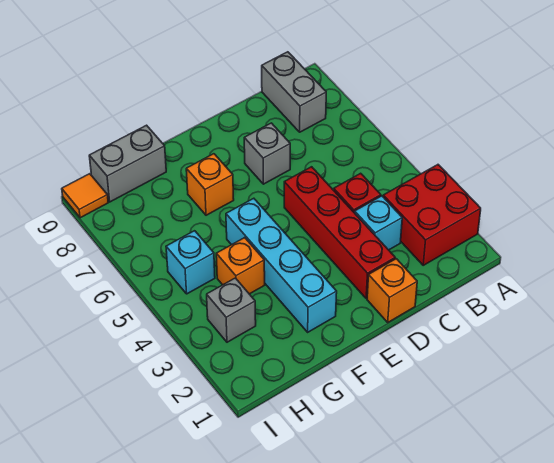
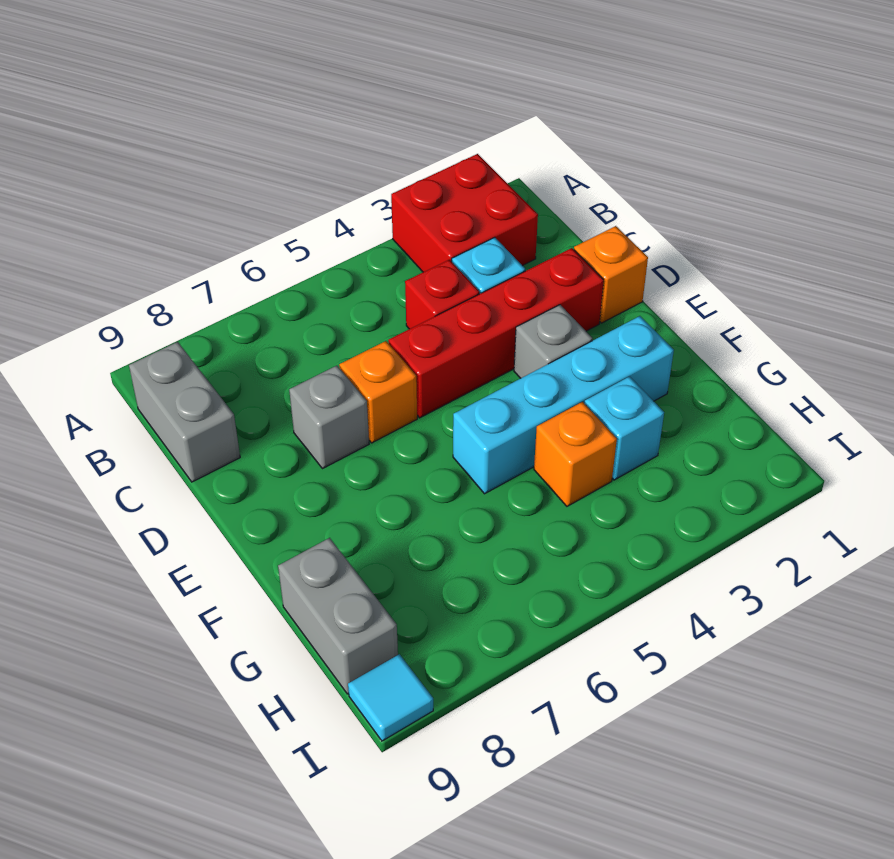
grey 1x2 brick [262,52,326,132] -> grey 1x2 brick turned to [129,342,240,482]
orange 1x1 brick [186,154,234,215] -> orange 1x1 brick moved to [339,341,417,443]
grey 1x1 brick [207,278,256,342] -> grey 1x1 brick moved to [514,305,593,378]
cyan 1x1 brick [166,231,215,294] -> cyan 1x1 brick moved to [584,377,664,480]
orange 1x1 tile [62,174,108,218] -> cyan 1x1 tile [348,654,433,741]

